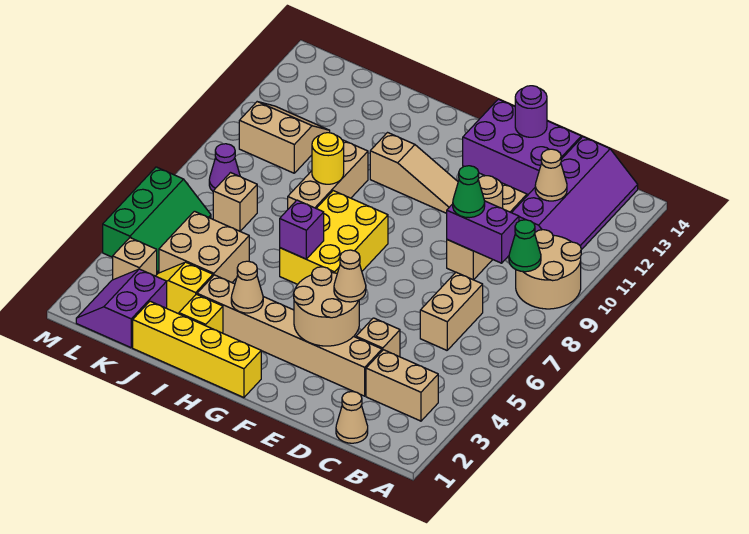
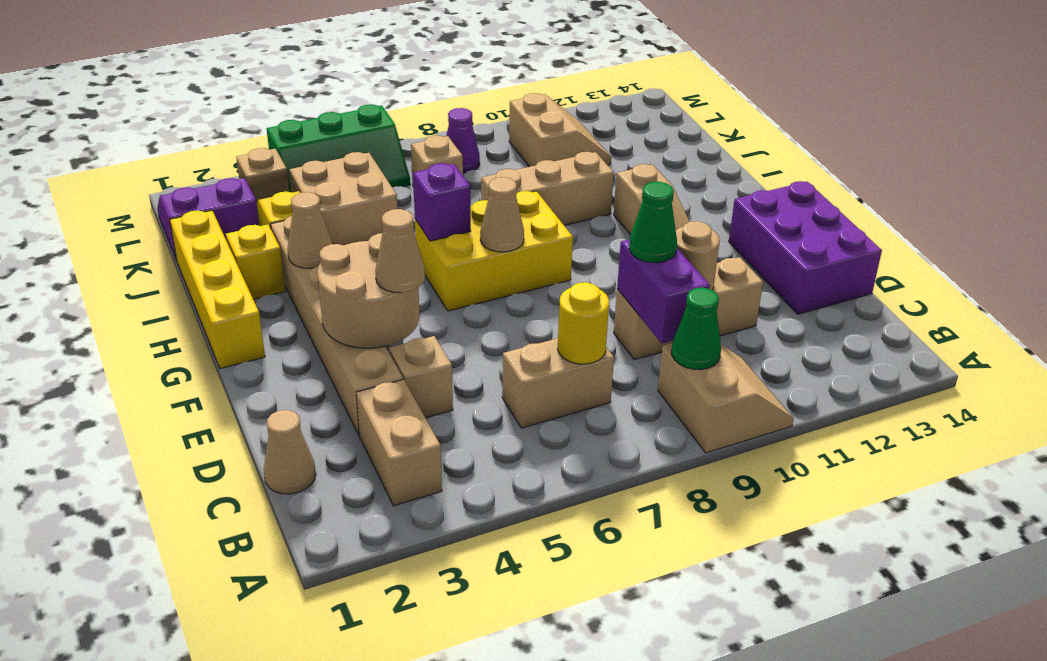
tan 2x2 round brick [516,230,581,309] -> tan 2x2 slope [658,343,794,453]
purple 2x4 slope [512,137,638,250] -> none
tan 1x1 cone [535,149,567,201] -> tan 1x1 cone moved to [480,177,524,252]
purple 1x1 round brick [515,86,547,137] -> none
yellow 1x1 round brick [312,133,344,184] -> yellow 1x1 round brick moved to [558,282,609,364]

